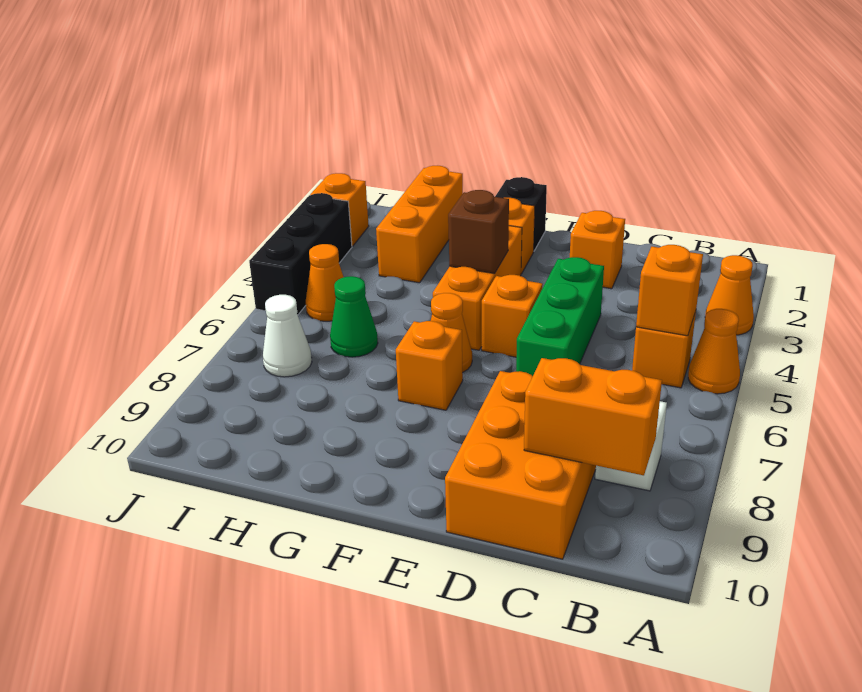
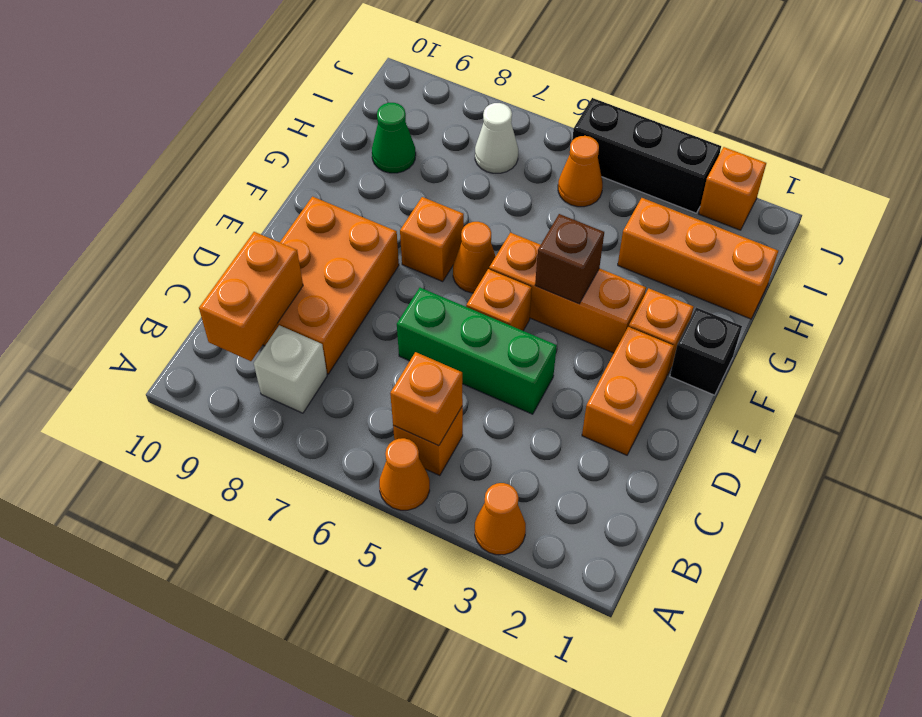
orange 2x3 brick [445,371,596,559] -> orange 2x3 brick turned to [263,197,399,374]
orange 1x1 brick [570,211,625,289] -> orange 1x2 brick [582,327,674,455]
green 1x1 cone [330,276,378,357] -> green 1x1 cone moved to [372,103,416,173]

